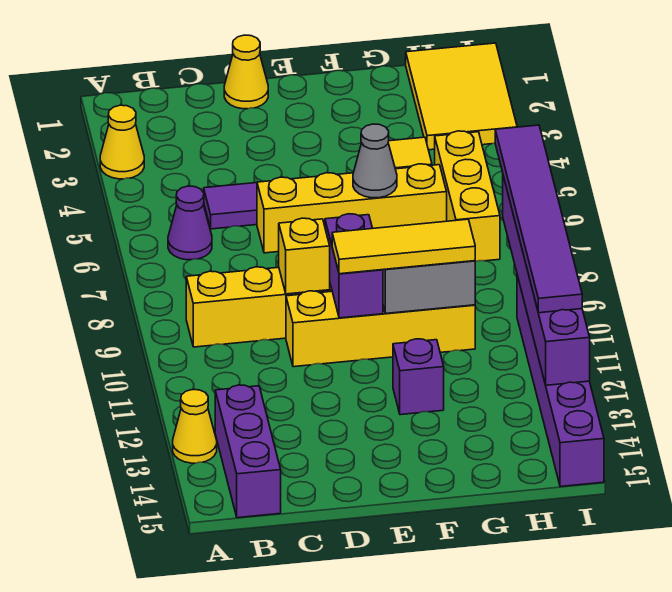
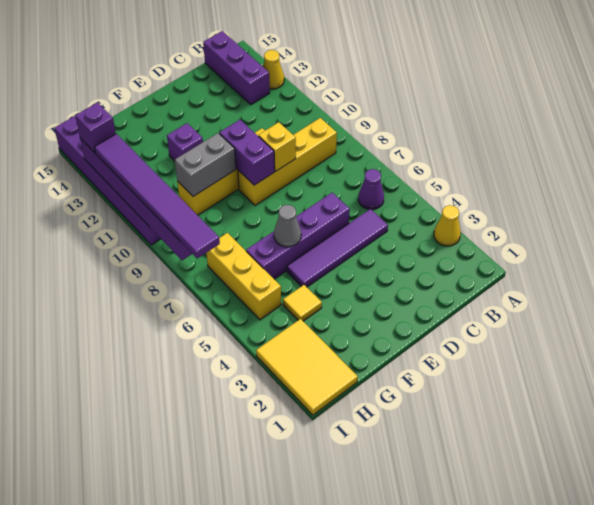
yellow 1x1 cone [224,35,268,109] -> none
yellow 1x4 brick [257,164,447,253] -> purple 1x4 brick [246,193,350,279]
yellow 1x3 tile [332,219,475,274] -> none
none -> purple 1x1 brick [75,103,116,153]

